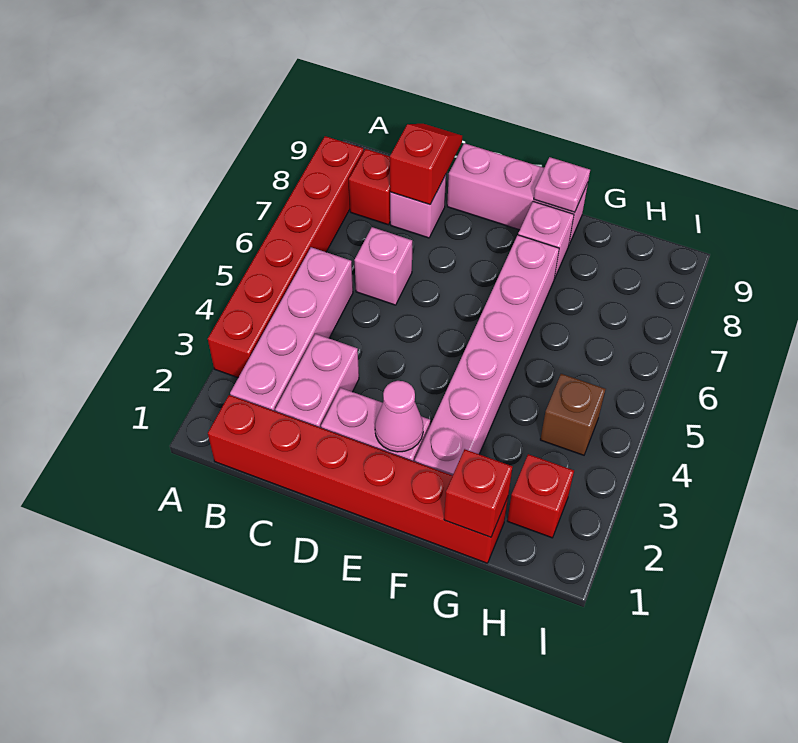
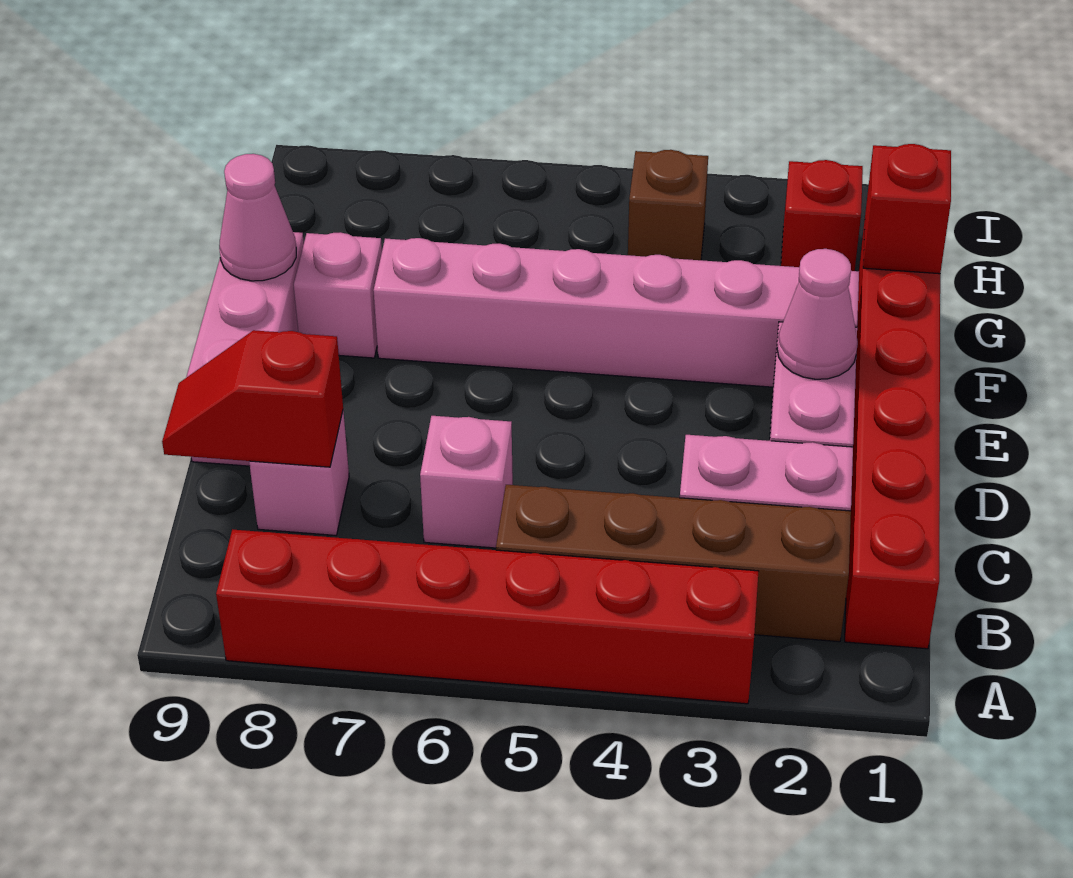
pink 1x4 brick [230,247,353,411] -> brown 1x4 brick [496,485,851,642]
red 1x1 brick [349,149,390,225] -> none
pink 1x1 plate [534,157,590,212] -> pink 1x1 cone [219,154,296,281]

